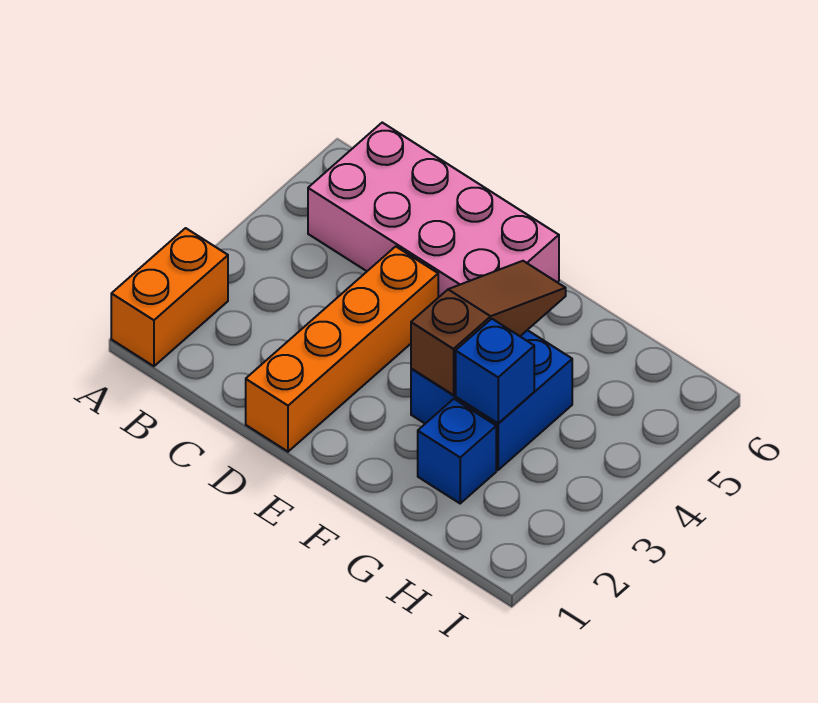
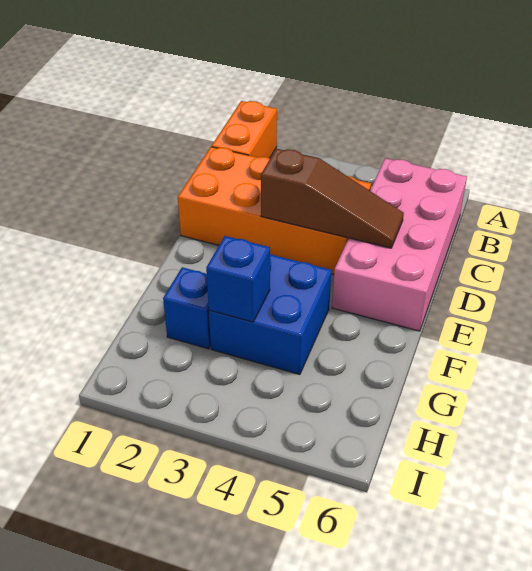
orange 1x2 brick [111,228,228,366] -> orange 1x2 brick turned to [212,101,277,158]
orange 1x4 brick [246,246,438,452] -> orange 2x4 brick [178,147,371,275]
brown 1x3 slope [411,261,566,395] -> brown 1x3 slope moved to [261,148,404,248]

